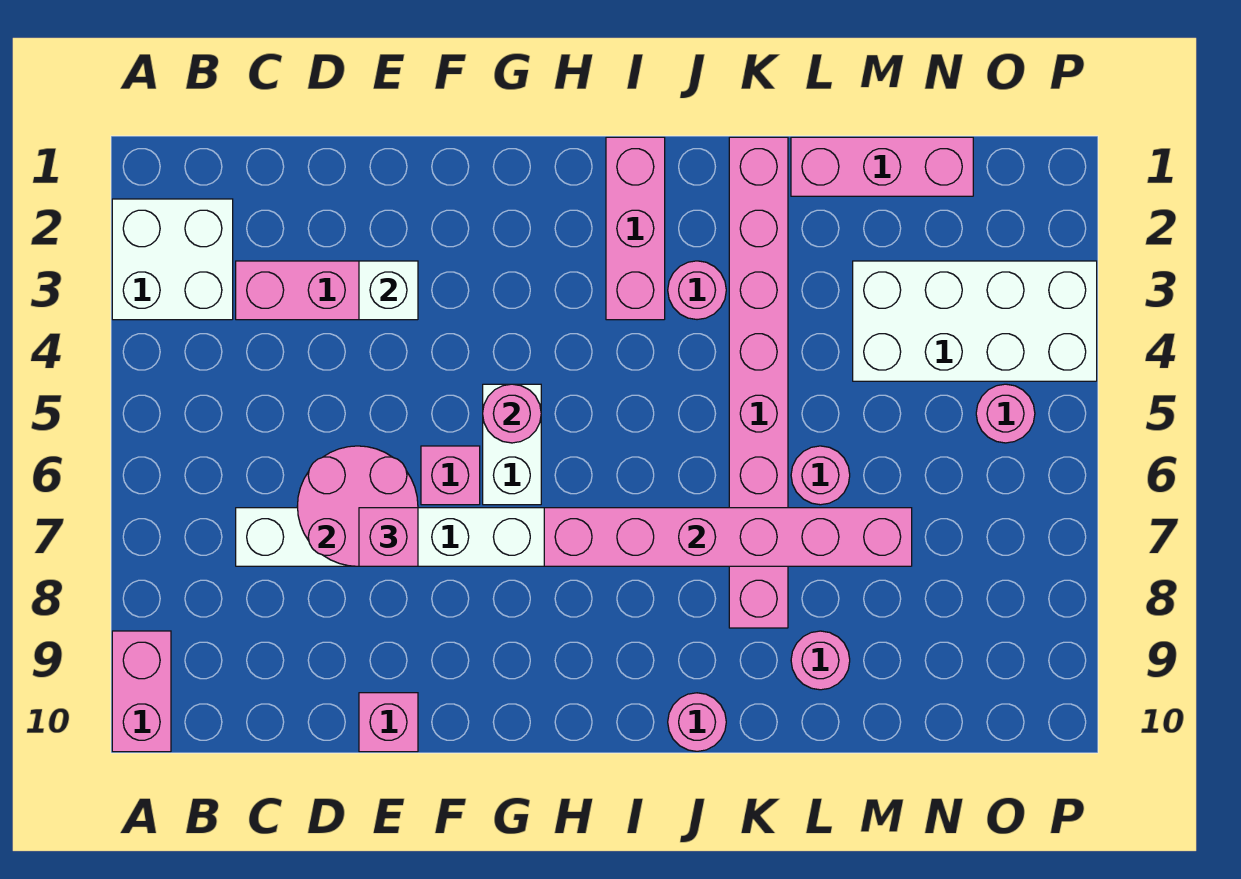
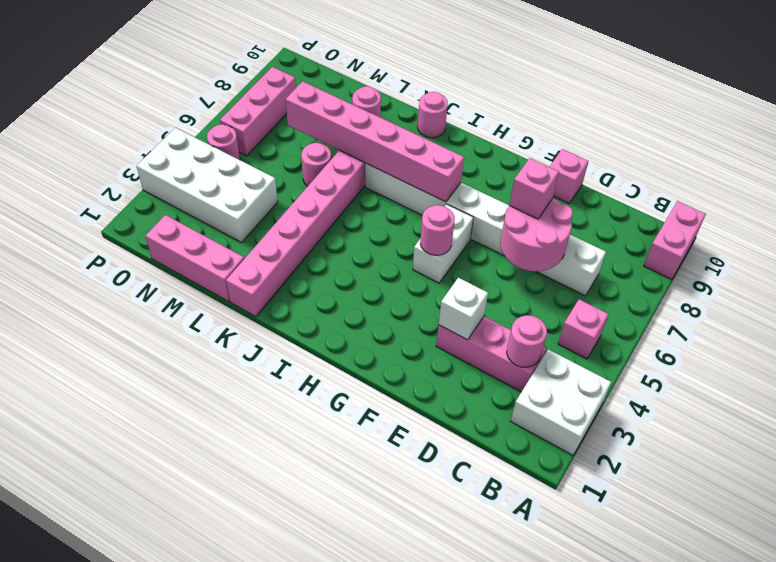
pink 1x1 brick [421,446,480,505] -> pink 1x1 brick moved to [558,299,609,359]
pink 1x3 brick [606,137,665,320] -> pink 1x3 brick moved to [220,67,296,156]
pink 1x1 round brick [668,261,726,320] -> pink 1x1 round brick moved to [507,315,547,367]

